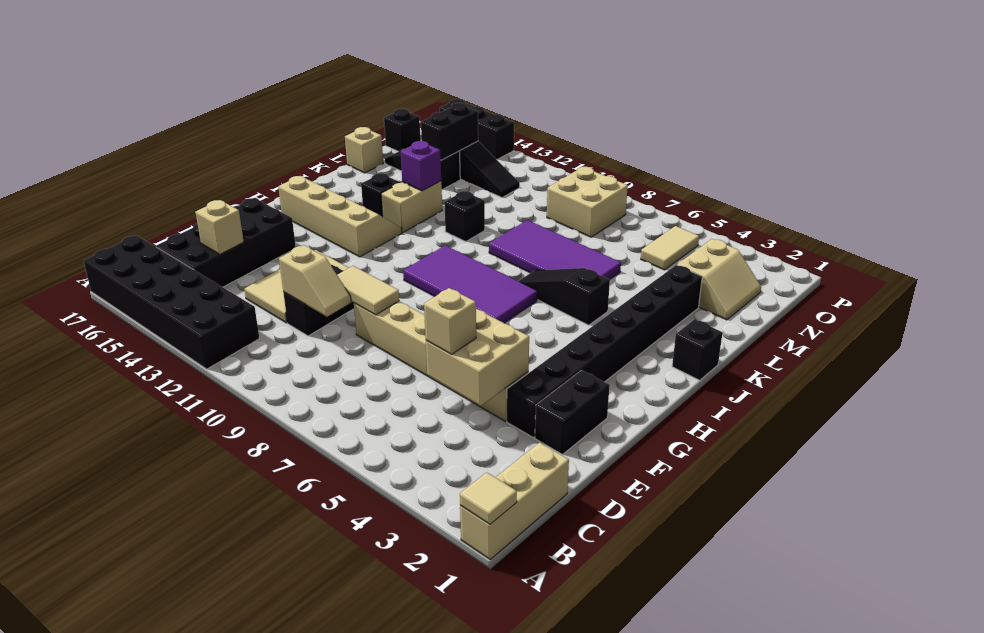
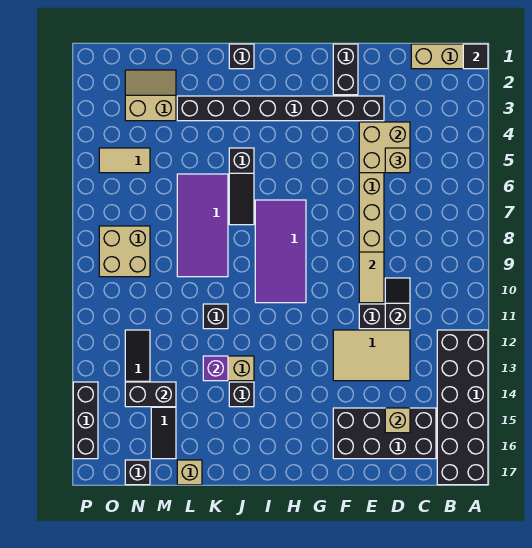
tan 1x1 tile [460,472,517,524] -> black 1x1 tile [463,44,488,69]
tan 1x2 slope [279,245,351,317] -> black 1x2 slope [385,278,410,329]
black 1x2 brick [535,370,610,455] -> black 1x2 brick turned to [333,44,358,95]
tan 2x4 slope [278,176,402,257] -> none

